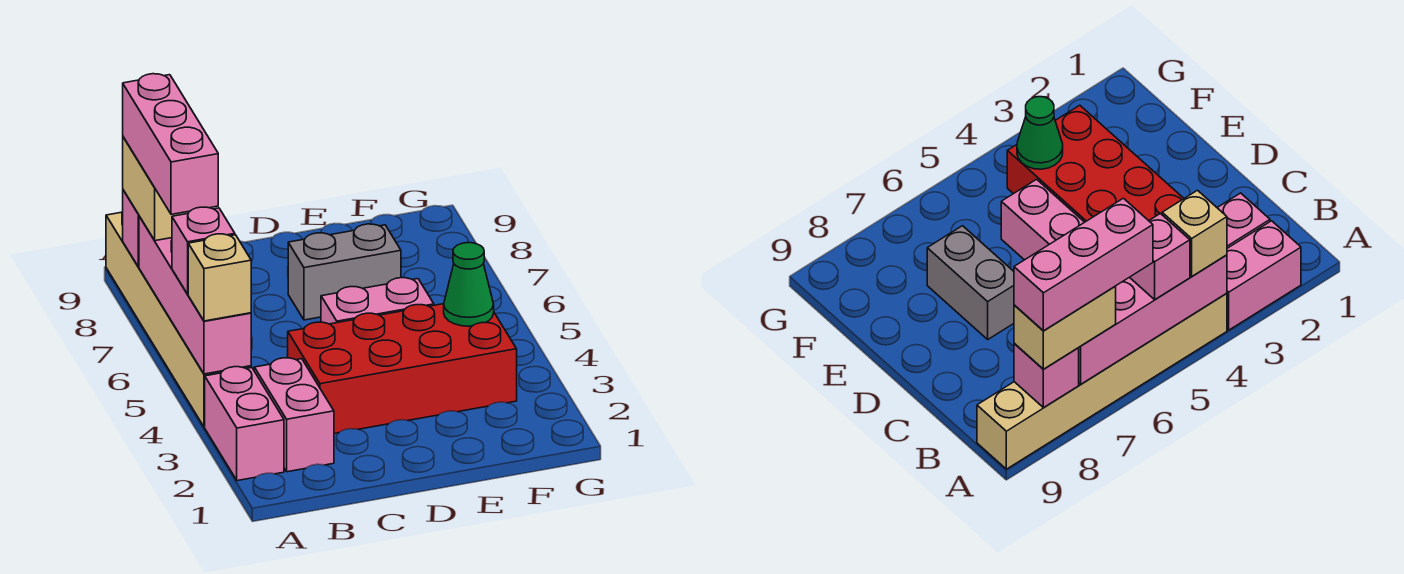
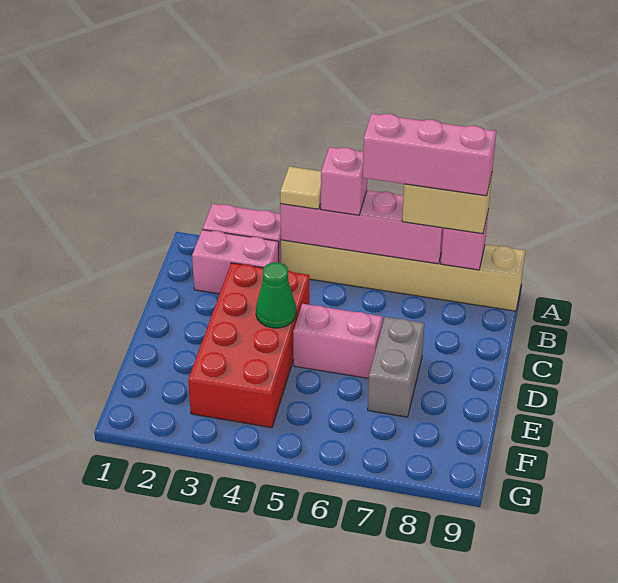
tan 1x1 brick [188,234,251,321] -> tan 1x1 tile [280,167,321,209]
pink 1x2 brick [321,278,434,324] -> pink 1x2 brick turned to [293,304,383,378]
green 1x1 cone [444,243,494,326] -> green 1x1 cone moved to [256,262,296,328]

